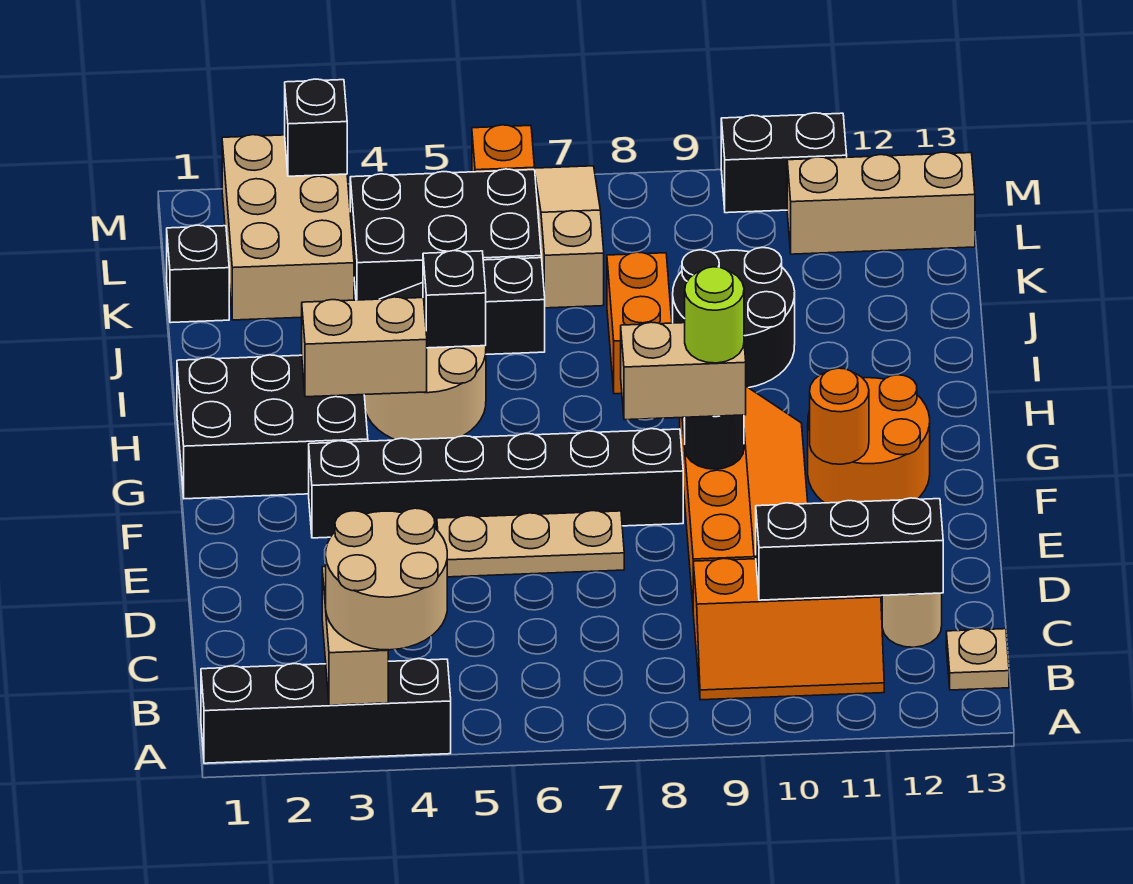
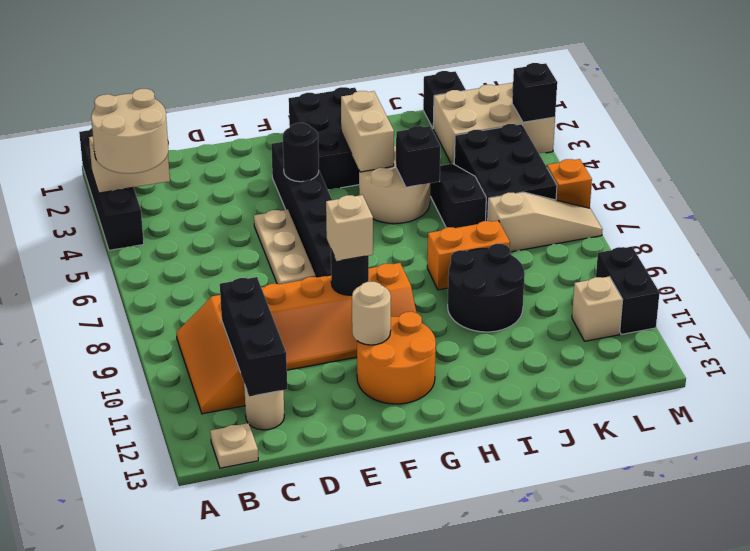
none -> black 1x1 round brick [283,123,319,182]
tan 1x2 brick [621,322,746,420] -> tan 1x1 brick [326,195,373,261]
lime 1x1 round brick [685,267,744,363] -> none
orange 1x1 round brick [810,368,869,464] -> tan 1x1 round brick [352,282,391,345]
tan 1x3 brick [787,152,975,254] -> tan 1x1 brick [572,277,623,341]

